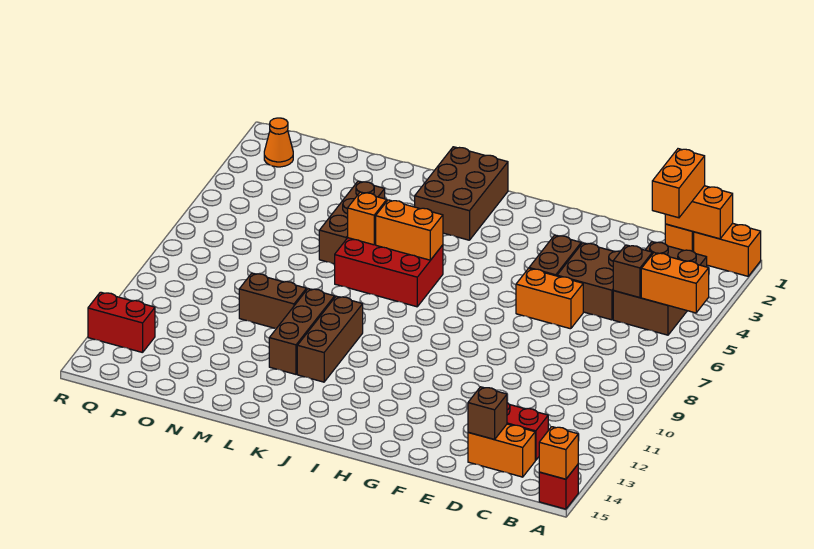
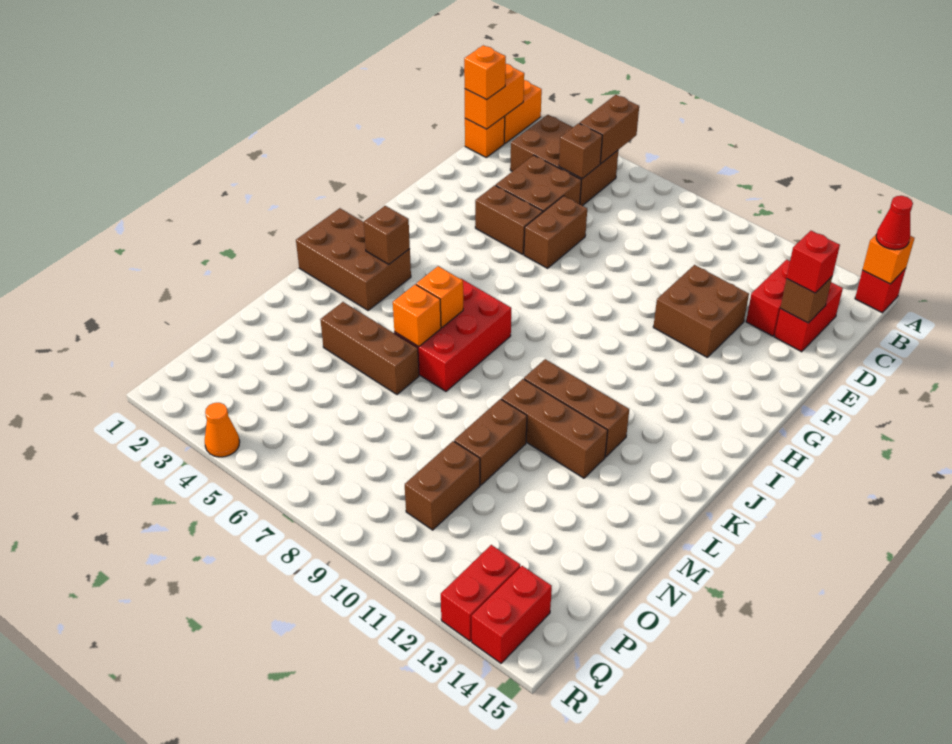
orange 1x2 brick [641,253,709,313] -> brown 1x2 brick [580,95,639,163]
none -> red 1x1 cone [876,196,913,250]
orange 1x2 brick [652,149,705,218] -> orange 1x1 brick [464,45,506,100]
orange 1x2 brick [468,424,535,477] -> red 1x2 brick [774,282,843,352]
none -> red 1x1 brick [787,231,840,293]
orange 1x2 brick [516,268,583,329] -> brown 1x2 brick [524,196,587,268]
none -> brown 2x2 brick [653,265,749,357]
none -> brown 1x1 brick [364,206,410,264]
orange 1x2 brick [376,200,443,260] -> orange 1x1 brick [416,266,463,328]
none -> brown 1x2 brick [405,441,480,530]
orange 1x1 cone [264,118,293,167] -> orange 1x1 cone moved to [205,403,240,457]
none -> red 1x2 brick [472,566,552,663]

